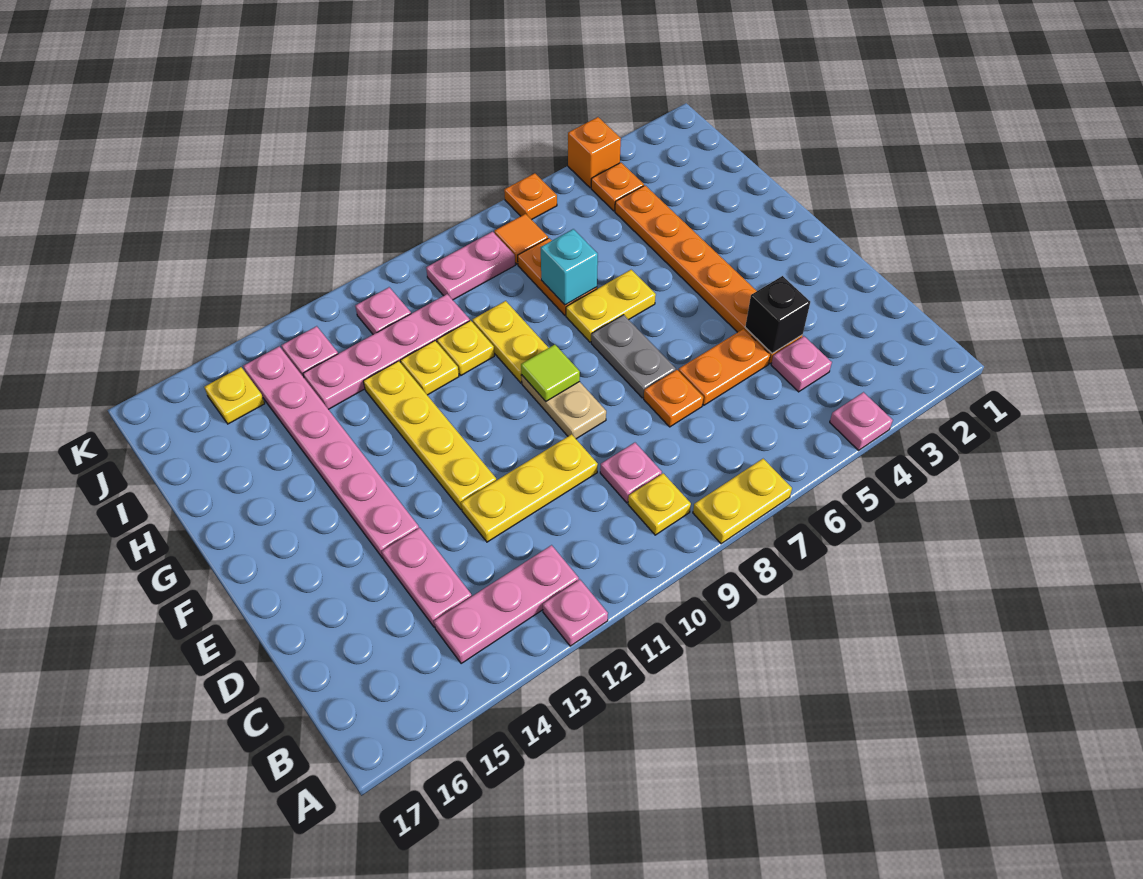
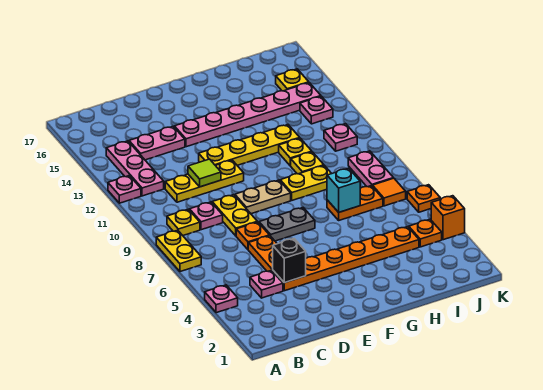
yellow 1x3 plate [461,434,598,542] -> yellow 1x3 plate turned to [165,160,244,202]
lime 1x1 tile [521,345,580,401] -> lime 1x1 tile moved to [188,159,221,187]
yellow 1x2 plate [566,270,656,342] -> yellow 1x2 plate moved to [212,195,257,236]
pink 1x4 plate [303,294,470,409] -> none

